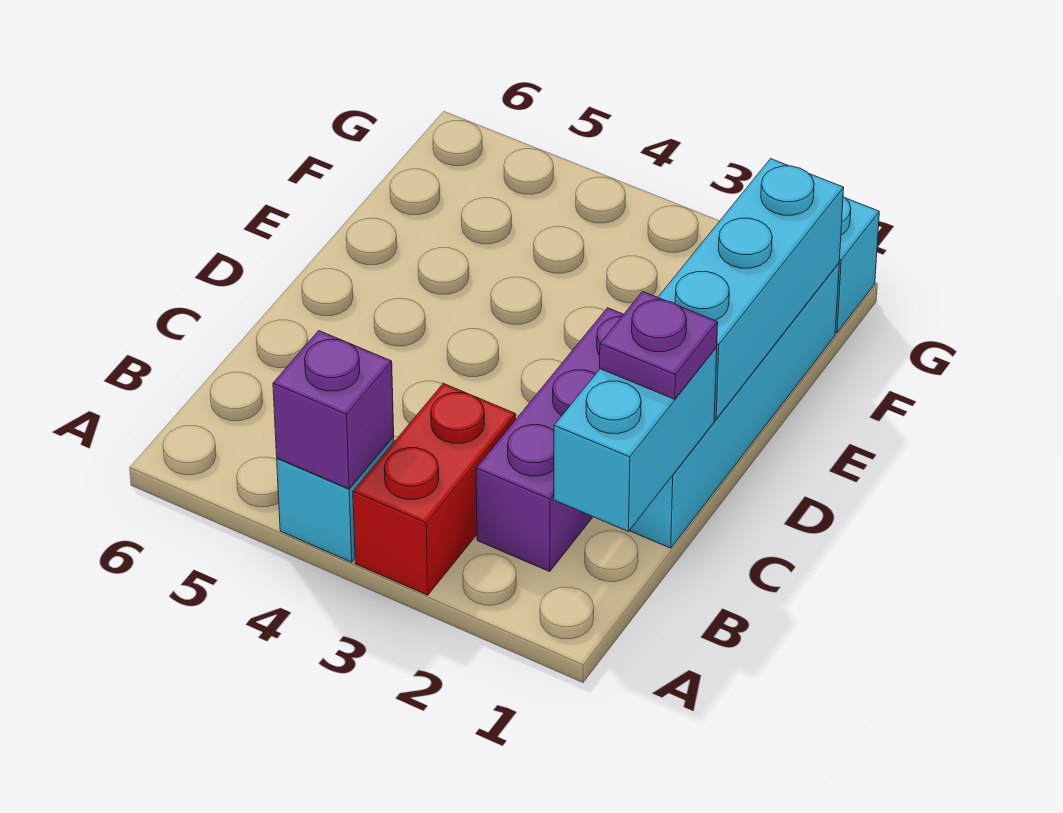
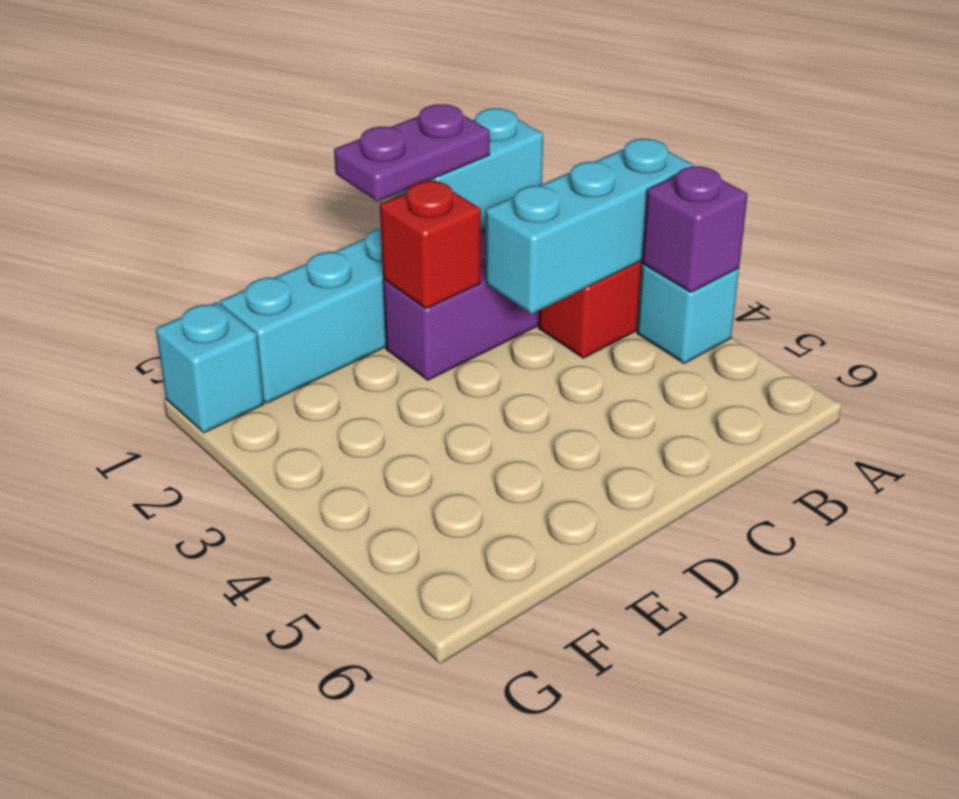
purple 1x1 plate [600,291,718,399] -> purple 1x2 plate [334,104,490,201]
cyan 1x3 brick [658,159,844,419] -> cyan 1x3 brick moved to [486,139,694,314]
none -> red 1x1 brick [380,181,481,309]

